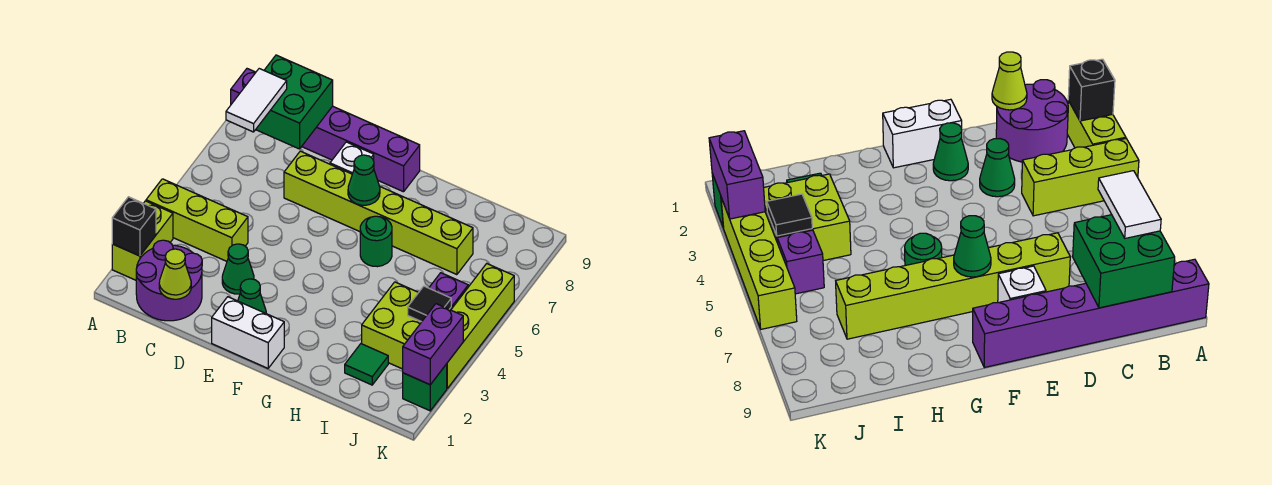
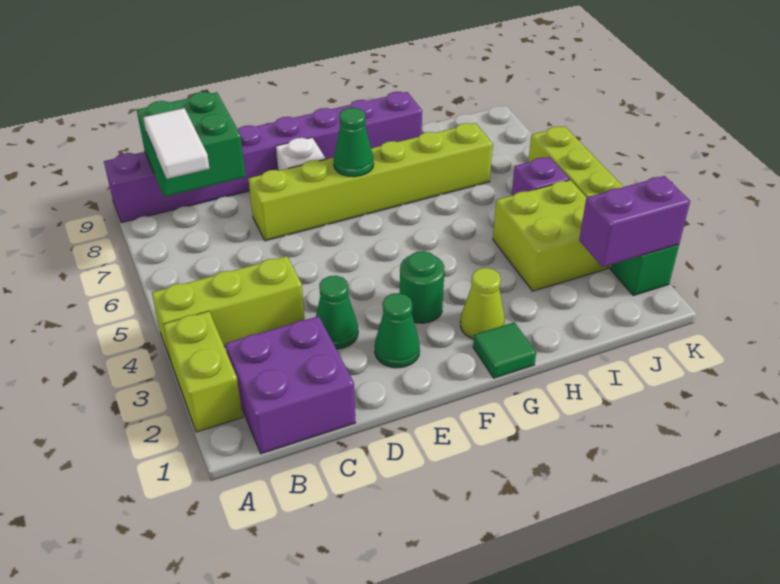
black 1x1 brick [112,197,156,256] -> none
purple 1x6 brick [231,69,420,192] -> purple 1x8 brick [104,92,422,223]
purple 2x2 round brick [136,240,202,321] -> purple 2x2 brick [225,316,355,454]
lime 1x1 cone [159,249,191,299] -> lime 1x1 cone moved to [460,268,505,339]
white 1x2 brick [212,297,284,368] -> none
green 1x1 round brick [360,216,392,267] -> green 1x1 round brick moved to [400,251,444,323]
green 1x1 tile [345,344,388,385] -> green 1x1 tile moved to [473,322,536,378]
black 1x1 tile [408,286,451,322] -> none
purple 1x2 brick [403,304,463,385] -> purple 1x2 brick turned to [579,176,690,267]

